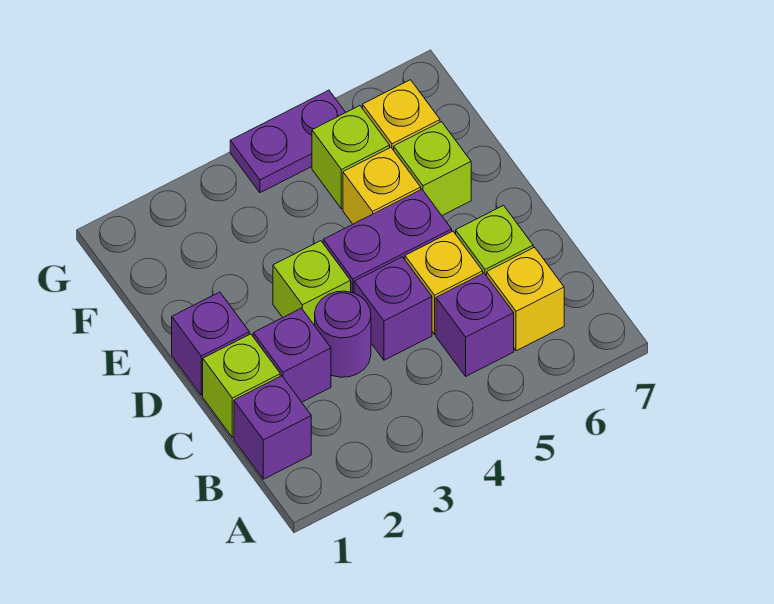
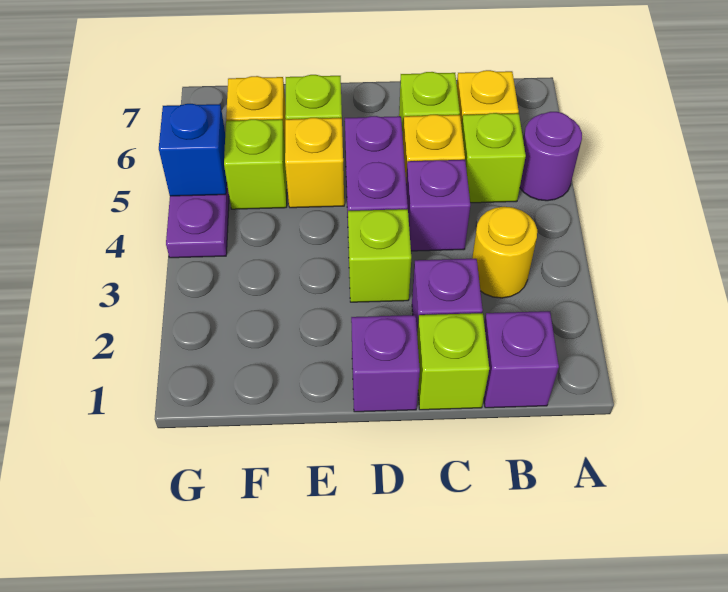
none -> yellow 1x1 round brick [472,207,537,298]
purple 1x1 brick [436,273,514,376] -> lime 1x1 brick [462,113,526,203]
purple 1x1 round brick [315,291,371,377] -> purple 1x1 round brick moved to [520,112,582,201]
none -> blue 1x1 brick [159,104,227,196]

